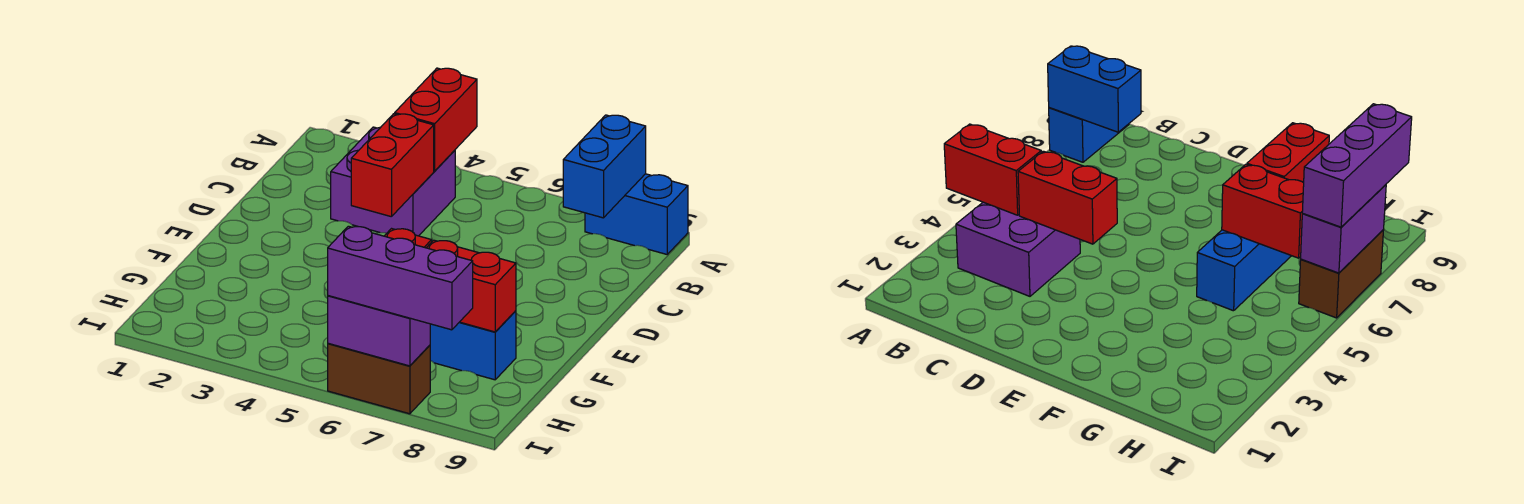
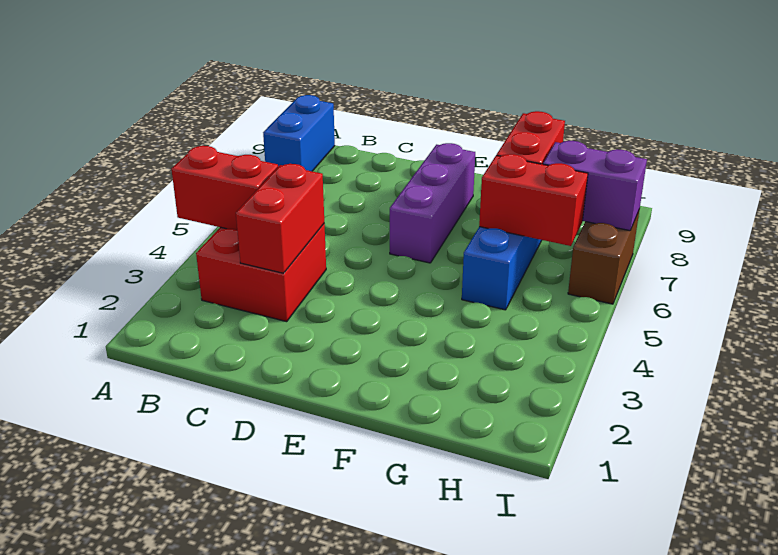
blue 1x2 brick [563,115,646,218] -> none
purple 2x2 brick [331,127,455,236] -> red 2x2 brick [196,224,326,322]
red 1x2 brick [351,114,434,217] -> red 1x2 brick turned to [236,164,324,273]
purple 1x2 brick [328,296,430,366] -> purple 1x2 brick turned to [543,141,647,231]
purple 1x3 brick [328,226,473,330] -> purple 1x3 brick moved to [390,143,475,263]

